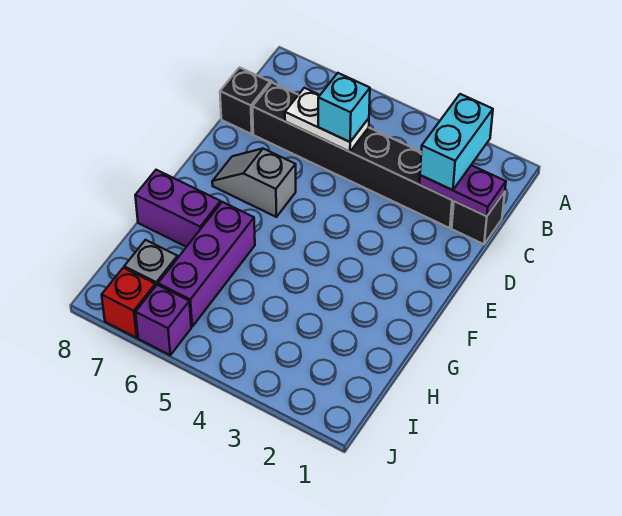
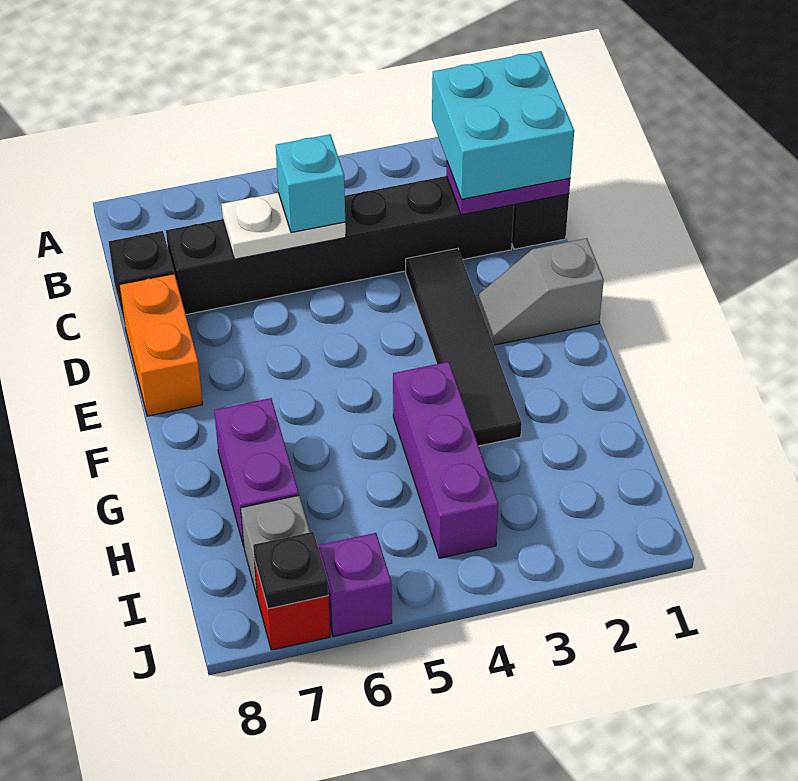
cyan 1x2 brick [420,94,493,190] -> cyan 2x2 brick [432,51,574,199]
none -> black 1x4 tile [406,248,522,446]
none -> orange 1x2 brick [119,274,203,416]
grey 1x2 slope [212,149,296,217] -> grey 1x2 slope moved to [476,238,604,345]
purple 1x3 brick [158,202,255,326] -> purple 1x3 brick moved to [393,362,498,558]
purple 1x2 brick [135,170,221,247] -> purple 1x2 brick turned to [214,398,299,546]
none -> black 1x1 plate [253,532,328,609]

